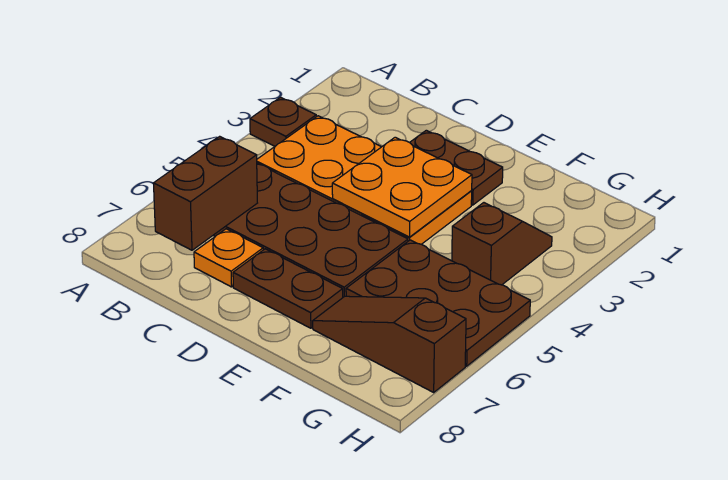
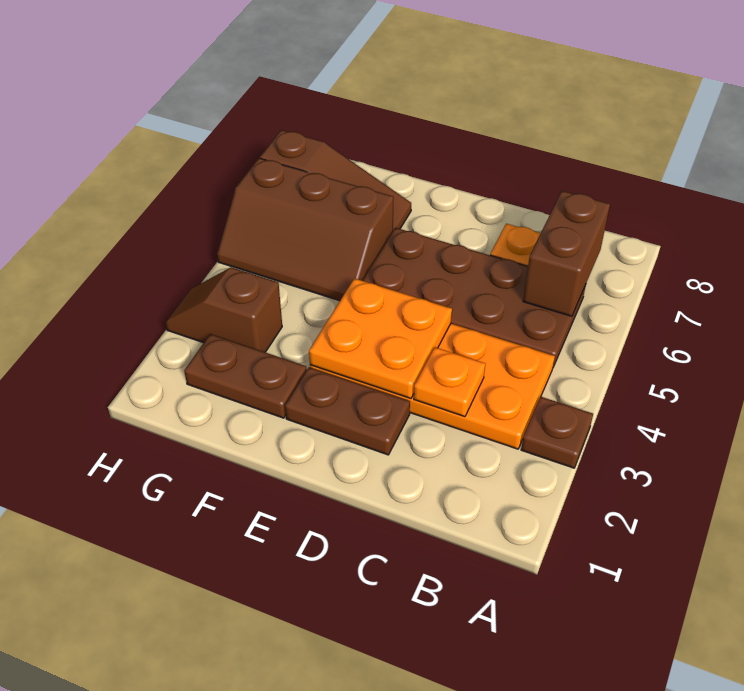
none -> orange 1x1 plate [414,347,485,417]
brown 1x2 plate [233,249,343,328] -> brown 1x2 plate moved to [184,334,307,418]
brown 2x3 plate [346,240,530,366] -> brown 2x3 slope [217,158,393,301]
brown 1x2 slope [452,203,552,285] -> brown 1x2 slope turned to [166,267,282,352]

